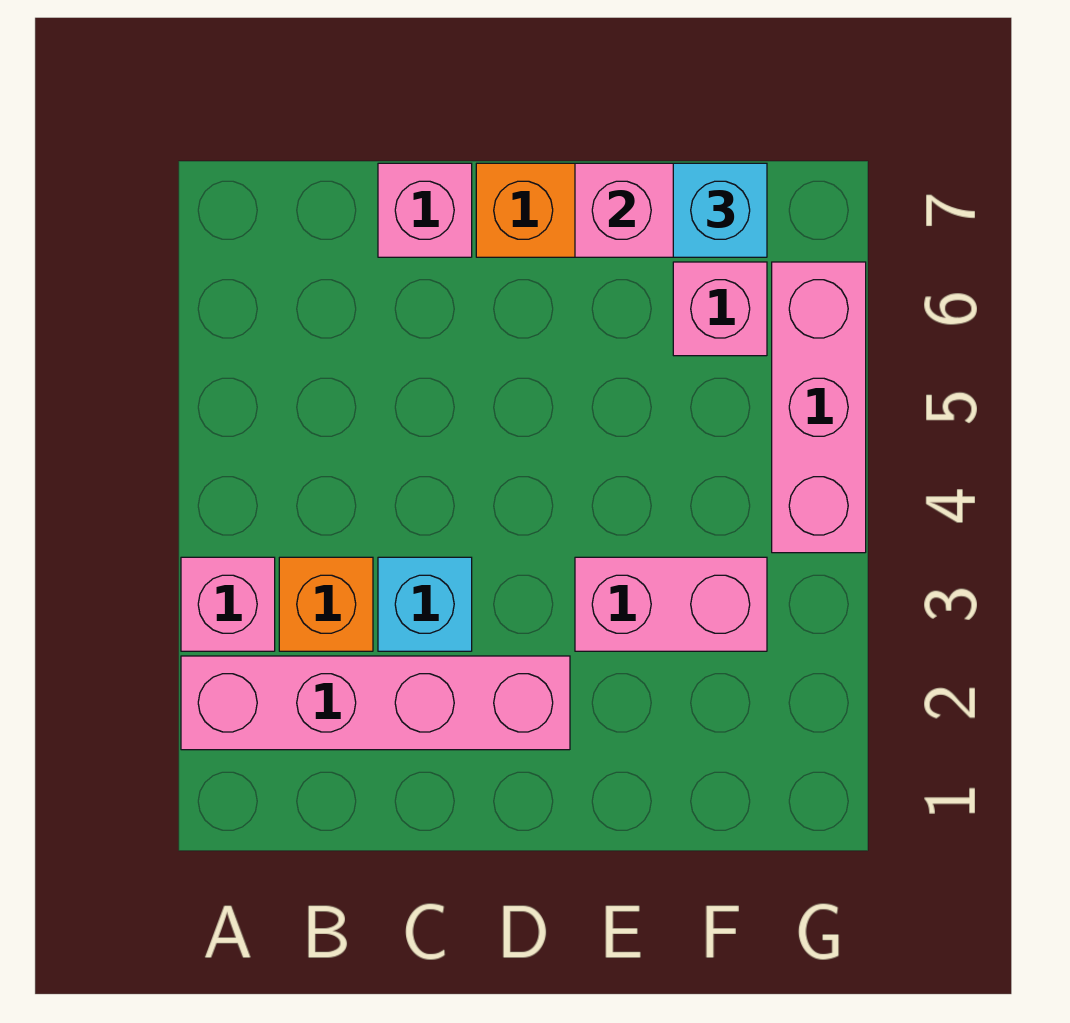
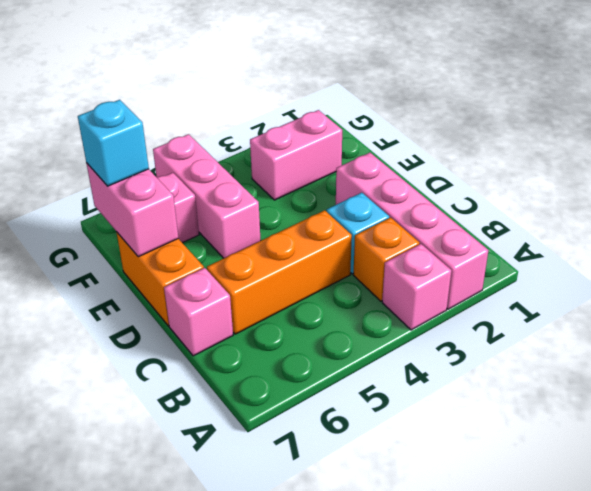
none -> orange 1x3 brick [207,210,352,334]
pink 1x2 brick [575,557,767,651] -> pink 1x2 brick turned to [250,110,342,200]
pink 1x3 brick [772,262,866,553] -> pink 1x3 brick turned to [153,134,261,258]

